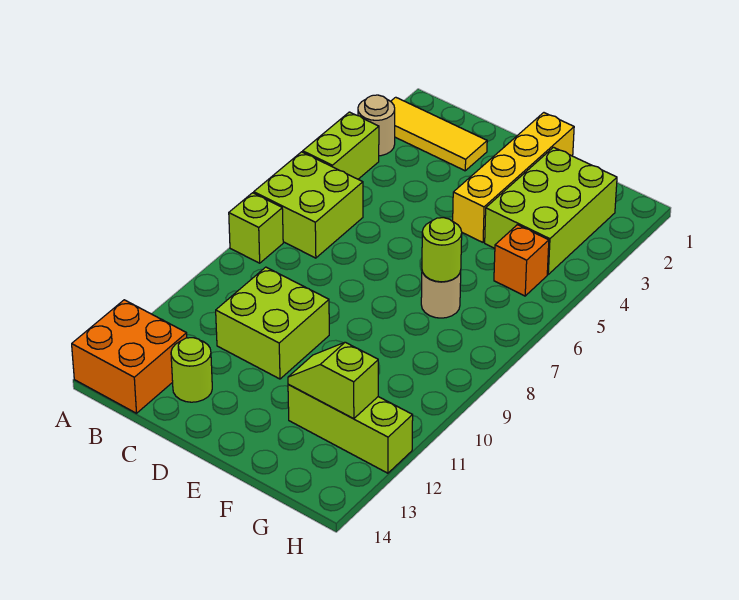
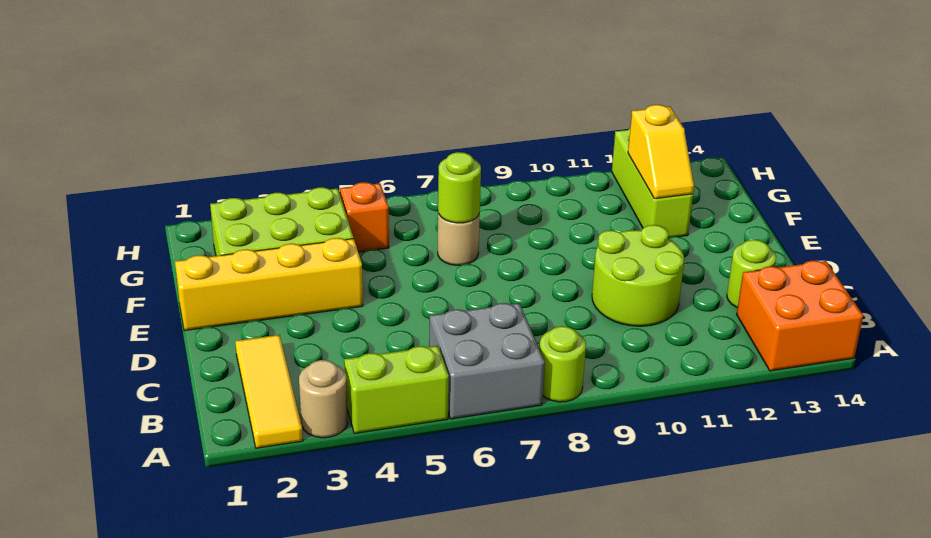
lime 2x2 brick [254,152,363,258] -> grey 2x2 brick [429,303,545,419]
lime 1x1 brick [229,193,283,263] -> lime 1x1 round brick [539,326,586,402]
lime 2x2 brick [216,267,329,379] -> lime 2x2 round brick [592,225,684,326]
lime 1x2 slope [288,342,378,419] -> yellow 1x2 slope [628,105,694,199]

